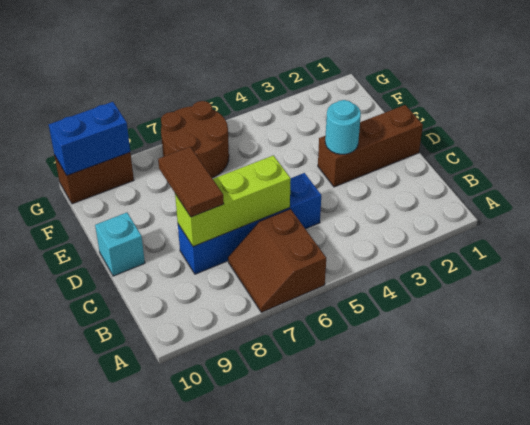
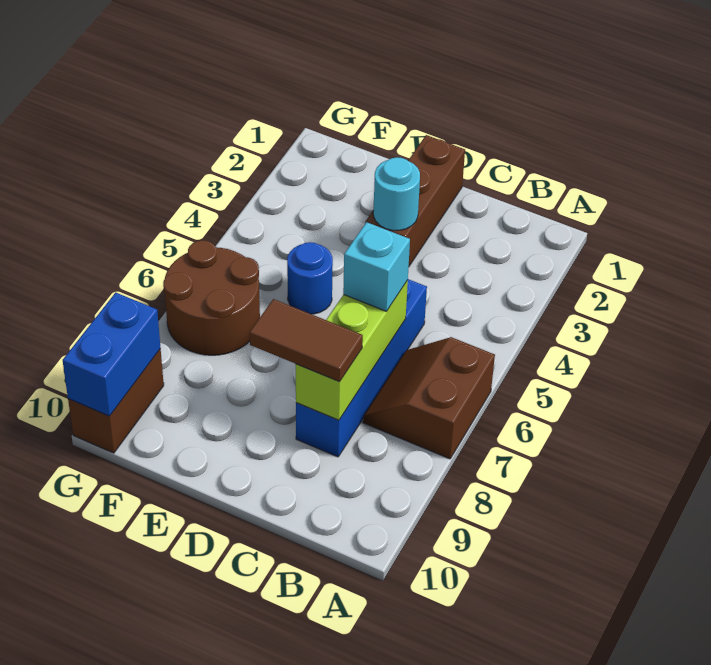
brown 2x2 slope [228,209,326,312] -> brown 2x2 slope turned to [363,337,495,459]
cyan 1x1 brick [95,213,145,276] -> cyan 1x1 brick moved to [343,222,410,311]
none -> blue 1x1 round brick [287,242,333,314]

